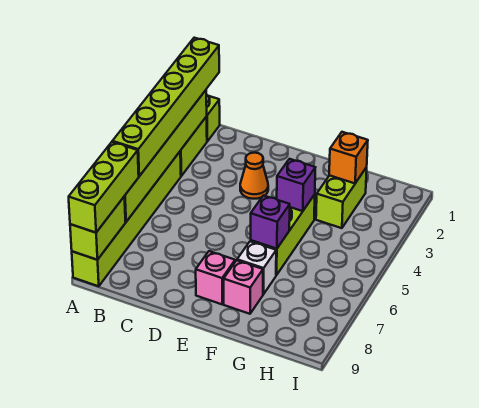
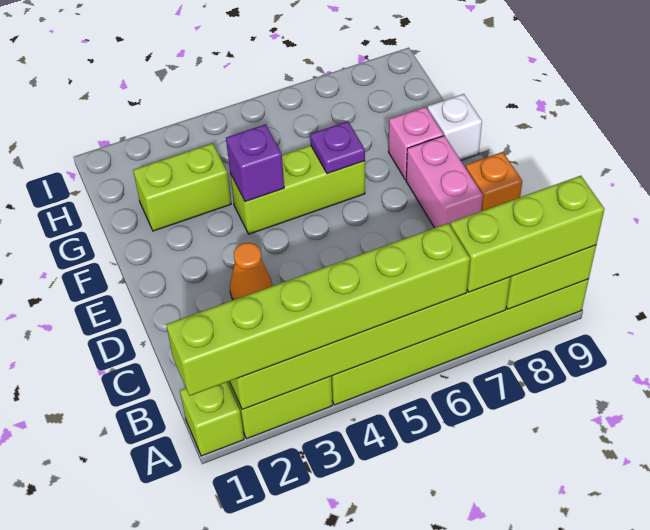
pink 1x1 brick [196,251,235,304] -> pink 1x2 brick [406,136,483,228]
purple 1x1 brick [251,196,290,249] -> purple 1x1 plate [310,121,365,174]
white 1x1 brick [237,241,276,294] -> white 1x1 brick moved to [428,94,482,160]
orange 1x1 brick [329,132,368,183] -> orange 1x1 brick moved to [465,152,522,211]

